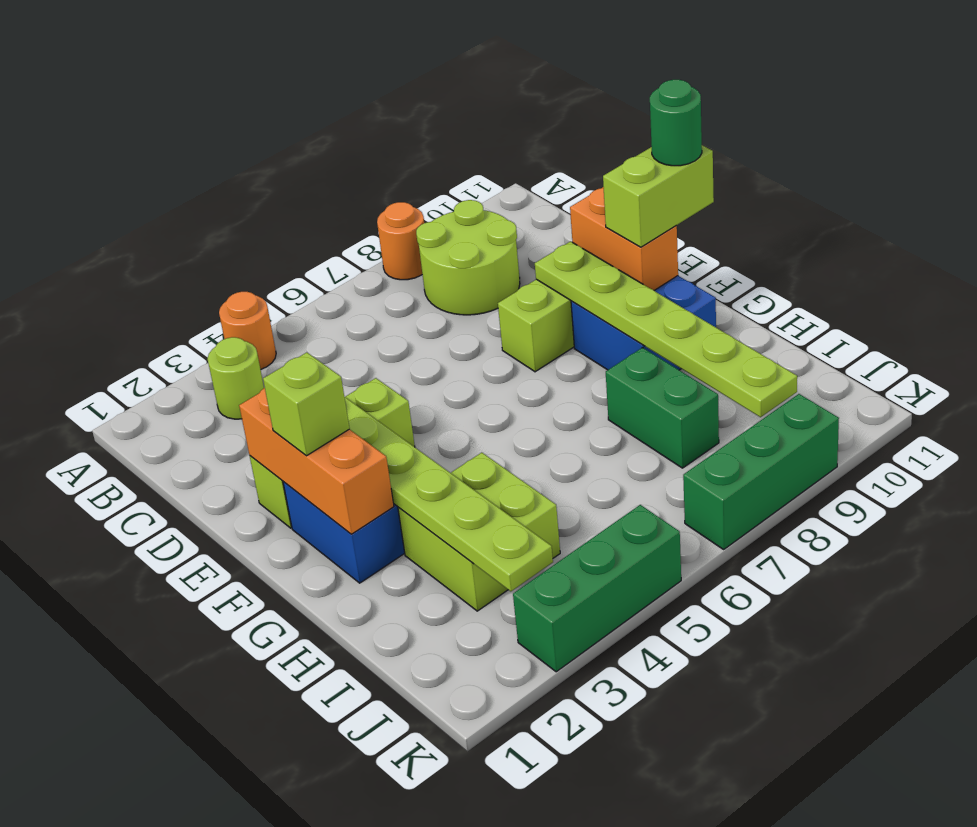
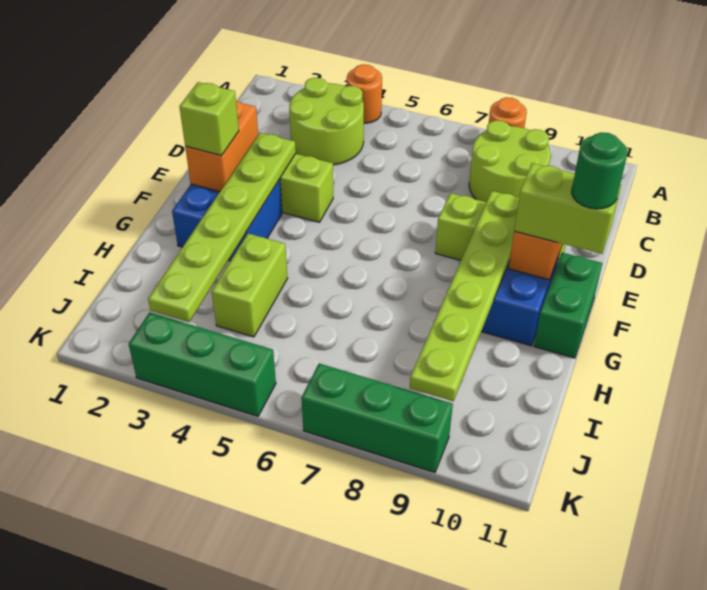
lime 1x1 round brick [208,337,264,419] -> lime 2x2 round brick [289,78,364,165]
orange 1x3 brick [239,388,394,534] -> orange 1x2 brick [185,101,258,192]
lime 2x2 brick [398,453,560,611] -> lime 1x2 brick [211,234,288,337]
green 1x2 brick [606,348,719,468] -> green 1x2 brick moved to [534,253,602,358]

